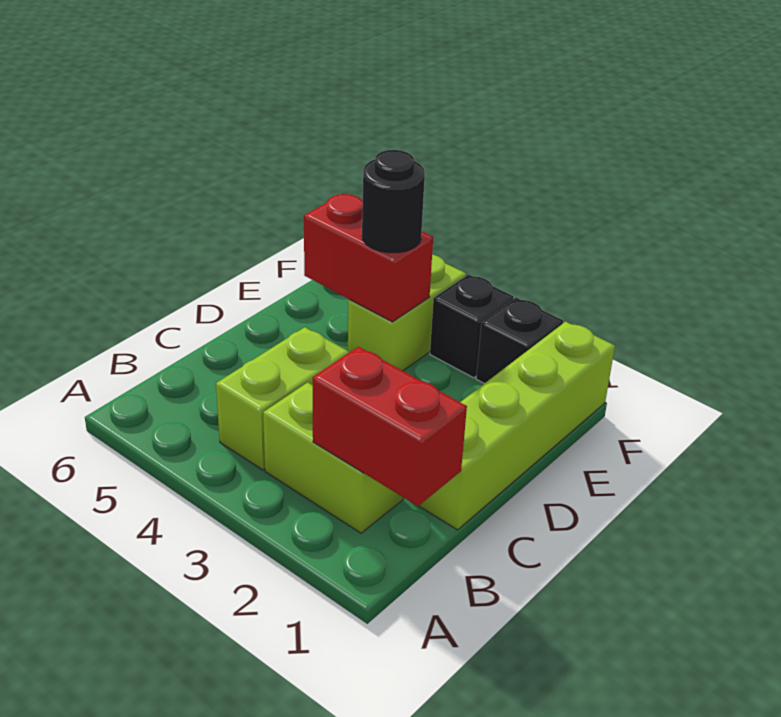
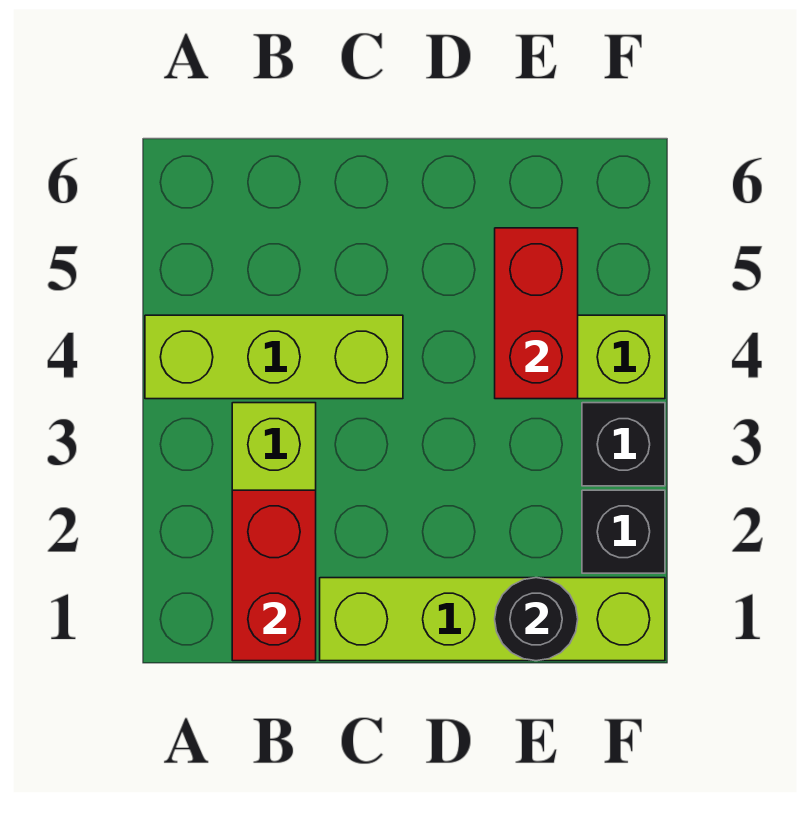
lime 1x2 brick [216,327,349,470] -> lime 1x3 brick [145,315,403,399]
black 1x1 round brick [362,150,425,253] -> black 1x1 round brick moved to [495,578,578,661]

